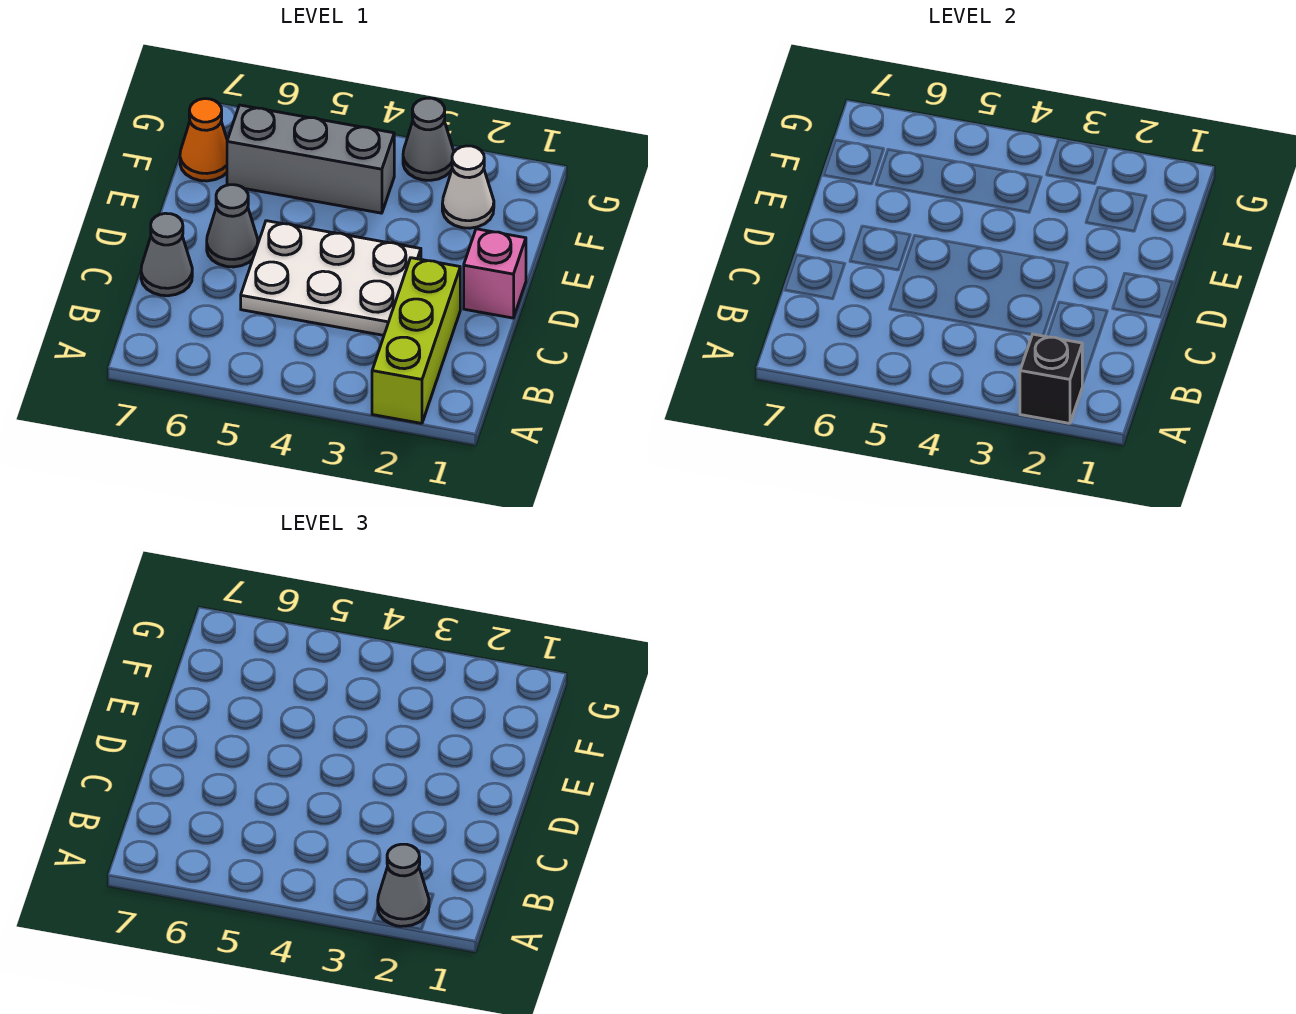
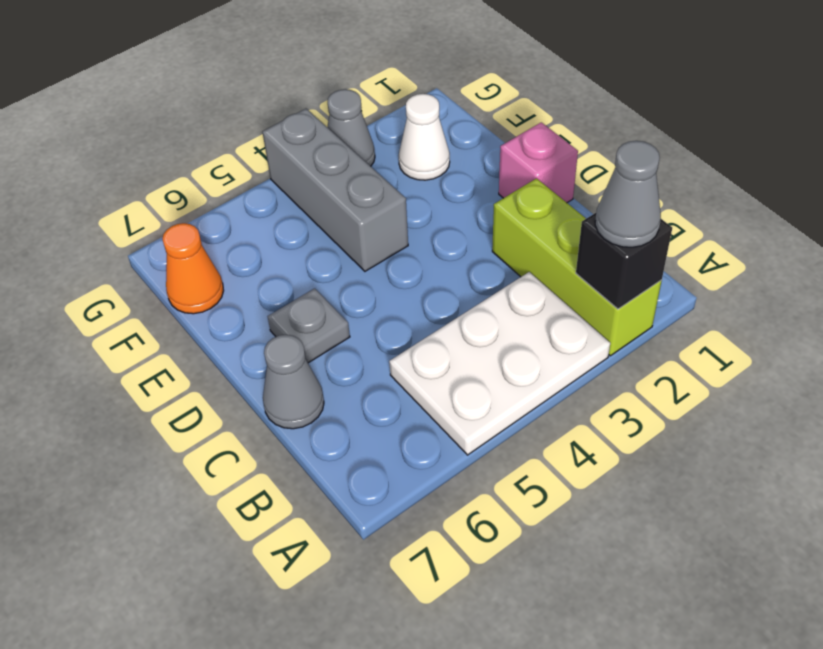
white 2x3 plate [241,221,421,335] -> white 2x3 plate moved to [389,272,610,455]
grey 1x1 cone [207,185,258,267] -> grey 1x1 plate [268,288,350,363]
grey 1x3 brick [227,105,394,213] -> grey 1x3 brick turned to [263,109,408,271]

